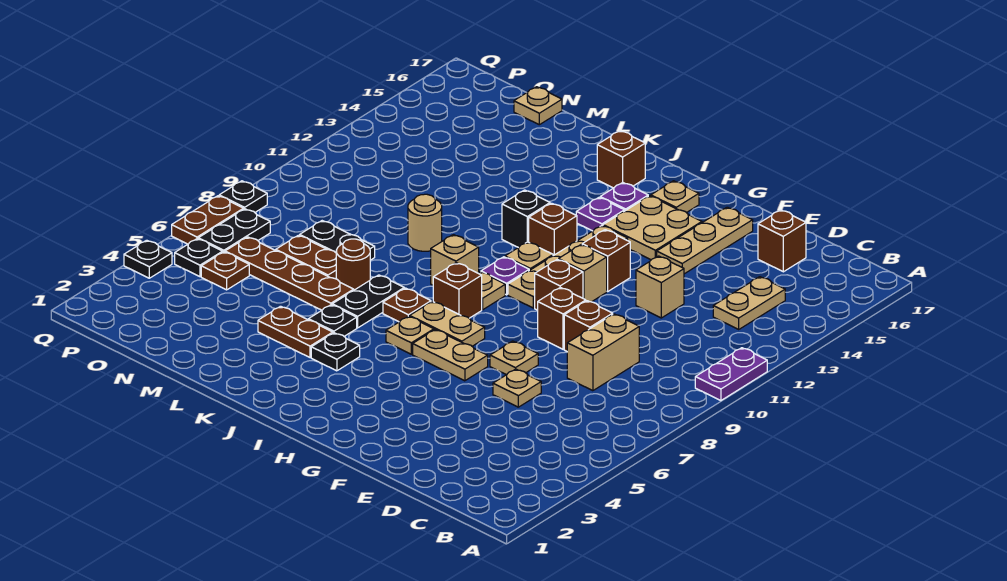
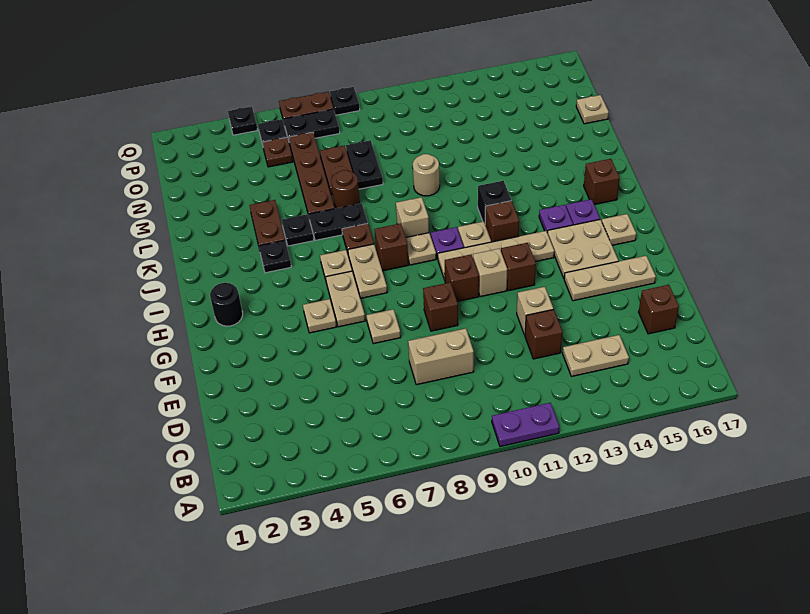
tan 1x1 plate [493,369,541,407] -> tan 1x1 plate moved to [303,299,337,333]
brown 1x1 brick [564,301,613,351] -> brown 1x1 brick moved to [525,309,563,359]
none -> black 1x1 round brick [210,283,243,326]

